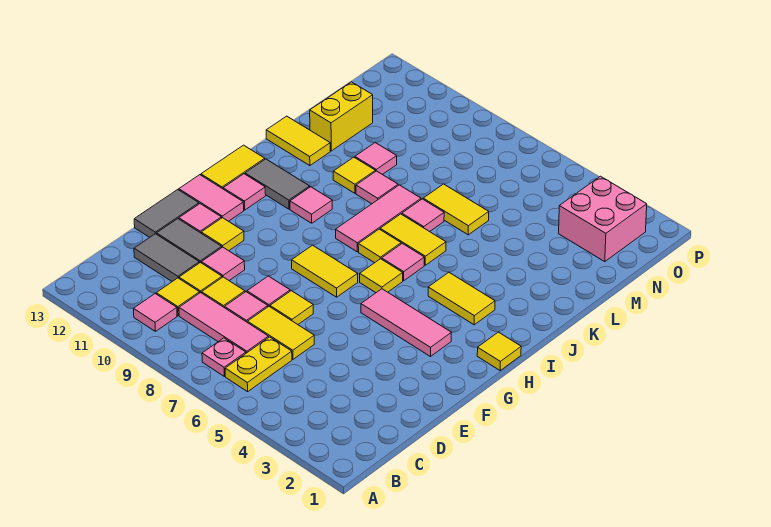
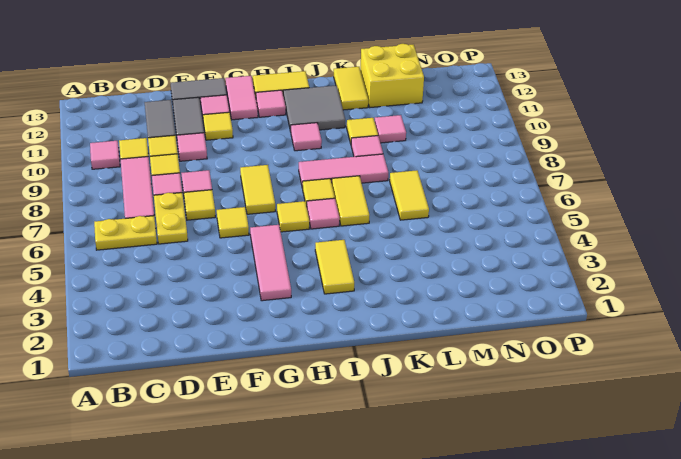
pink 1x1 plate [202,338,246,376] -> none
yellow 1x2 tile [248,307,314,359] -> yellow 1x2 plate [154,193,188,244]
yellow 1x1 tile [477,332,521,370] -> yellow 1x1 tile moved to [217,207,249,238]
grey 1x2 tile [245,159,310,209] -> grey 2x2 tile [283,85,345,132]
pink 1x1 tile [402,199,444,232] -> none
yellow 1x2 brick [310,82,373,151] -> yellow 2x2 brick [361,44,424,107]
pink 2x2 brick [559,176,647,262] -> none

